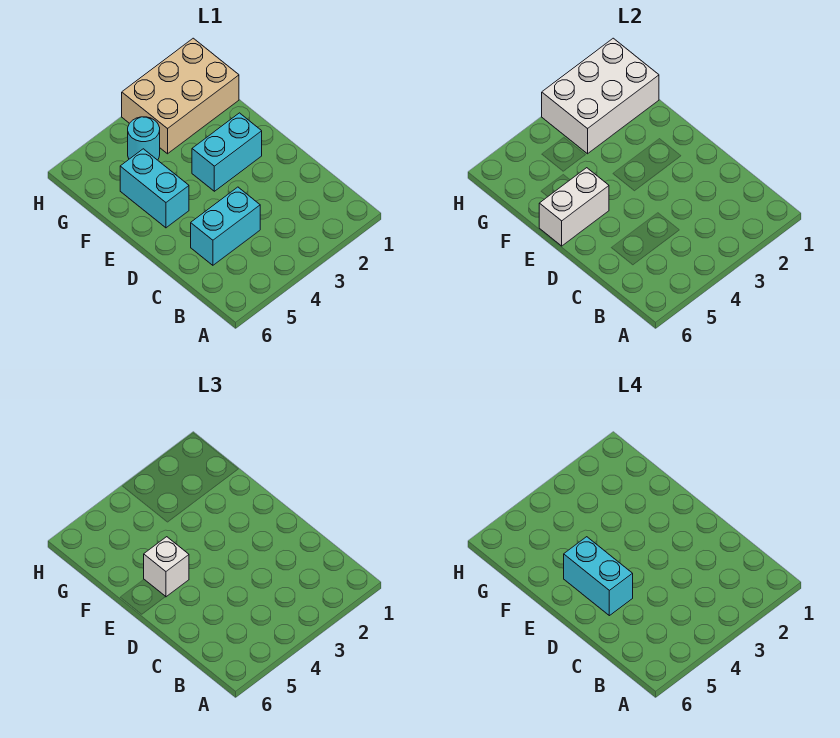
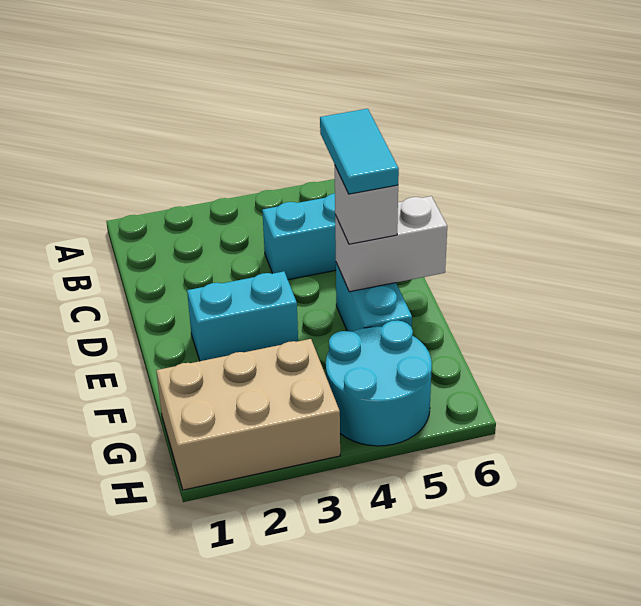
cyan 1x2 brick [564,537,633,616] -> cyan 1x2 tile [320,109,399,194]
white 2x3 brick [542,38,659,154] -> none
cyan 1x1 round brick [128,117,160,160] -> cyan 2x2 round brick [326,320,432,446]

